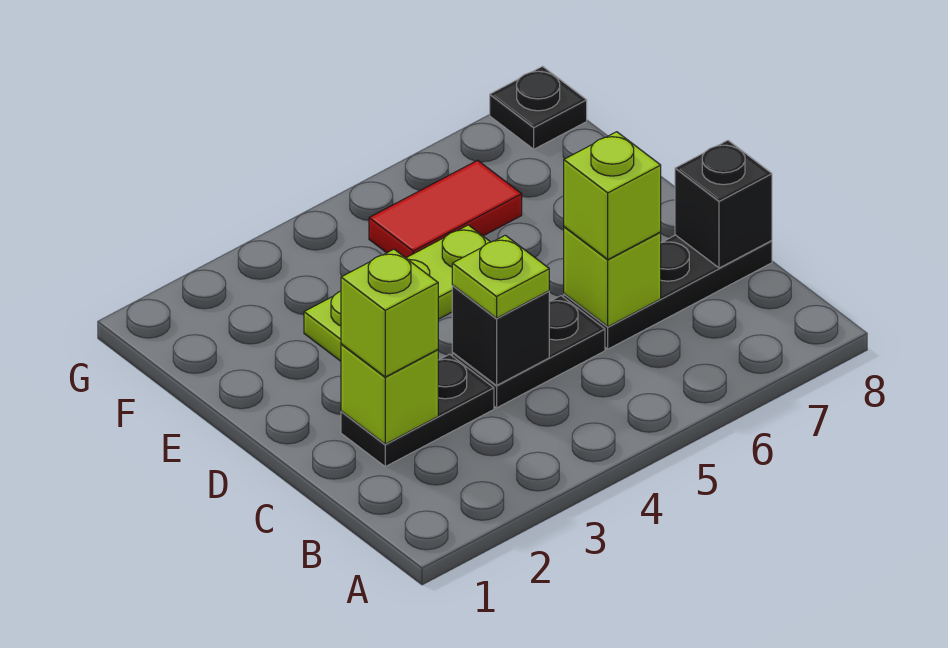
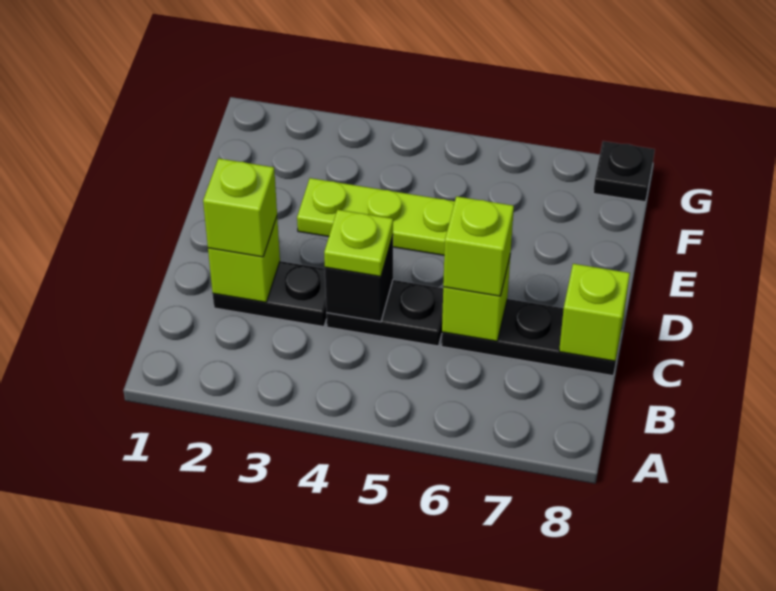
black 1x1 brick [675,140,772,268] -> lime 1x1 brick [559,264,630,361]
red 1x2 tile [369,160,522,258] -> none

